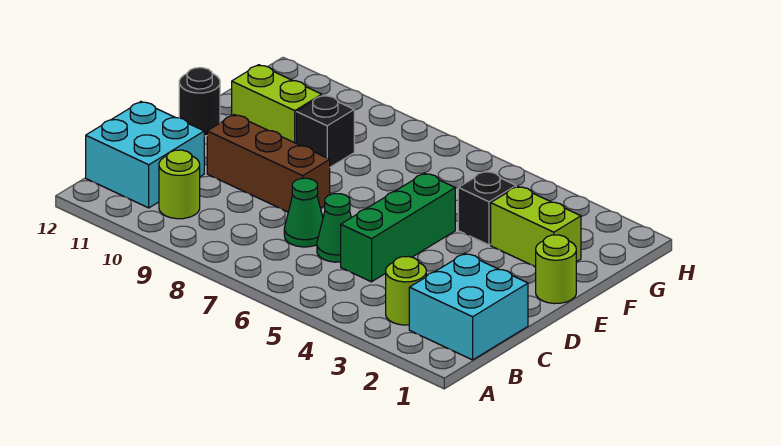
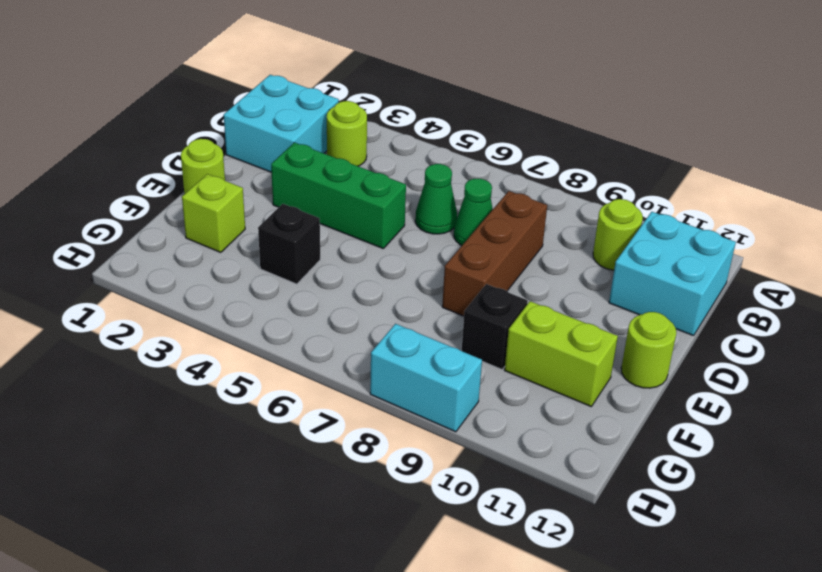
green 1x3 brick [341,173,455,282] -> green 1x3 brick turned to [271,143,406,249]
brown 1x3 brick [207,115,330,212] -> brown 1x3 brick turned to [442,191,547,316]
black 1x1 round brick [179,68,220,136] -> lime 1x1 round brick [621,312,676,388]
lime 1x2 brick [491,186,581,267] -> lime 1x1 brick [182,174,245,253]
none -> cyan 1x2 brick [370,324,482,432]

